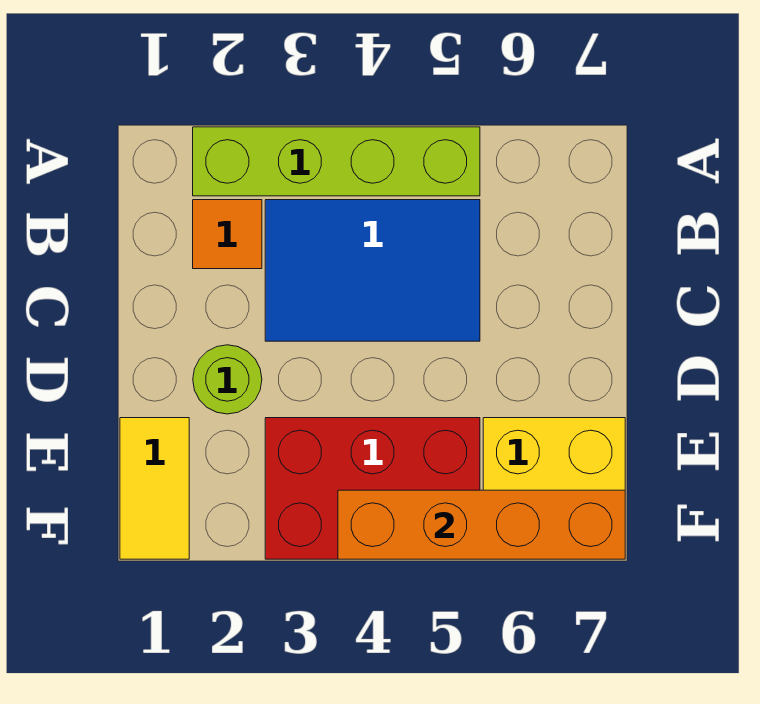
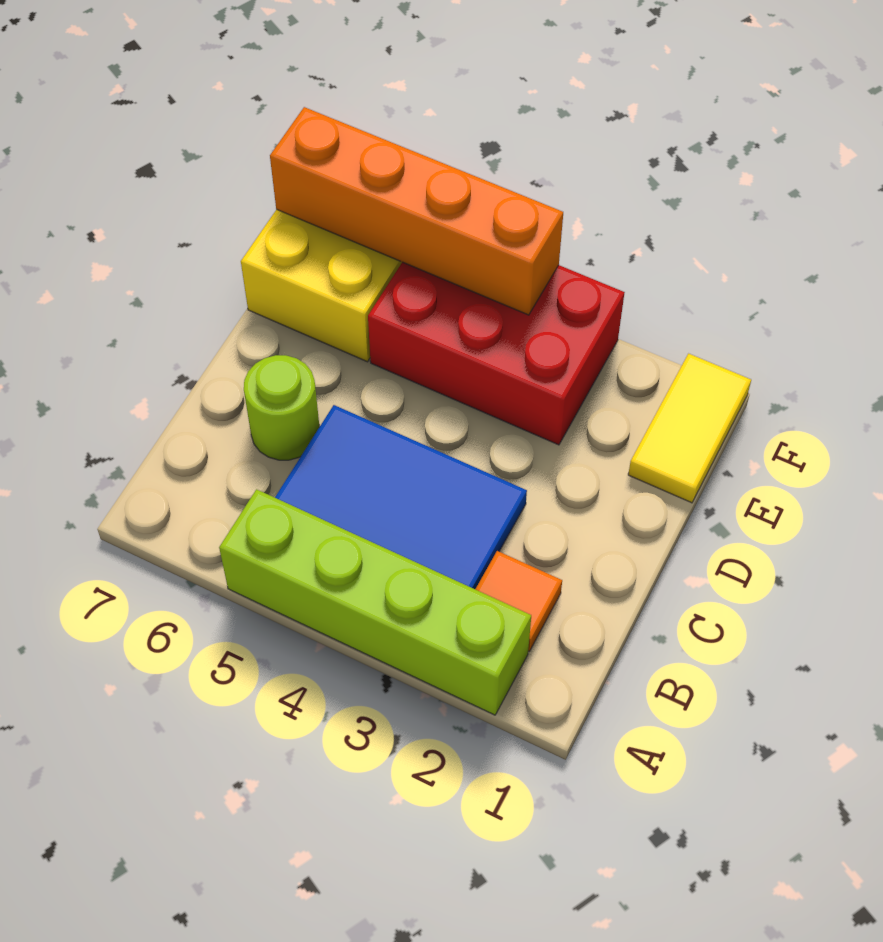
lime 1x1 round brick [193,345,262,414] -> lime 1x1 round brick moved to [244,355,319,460]

